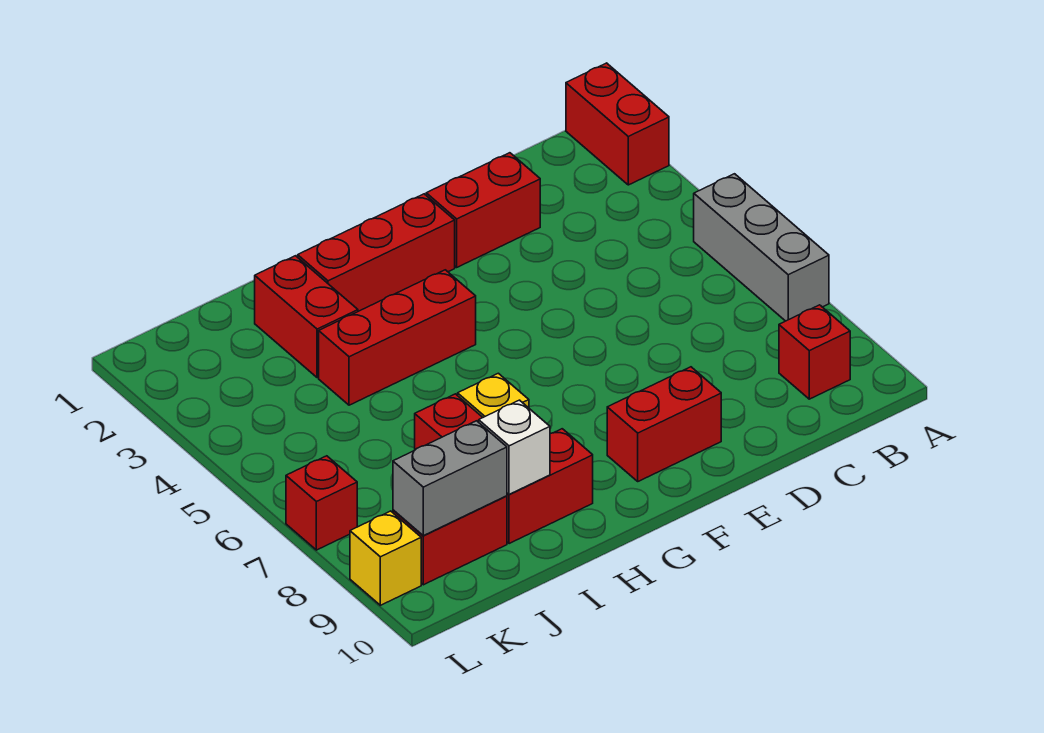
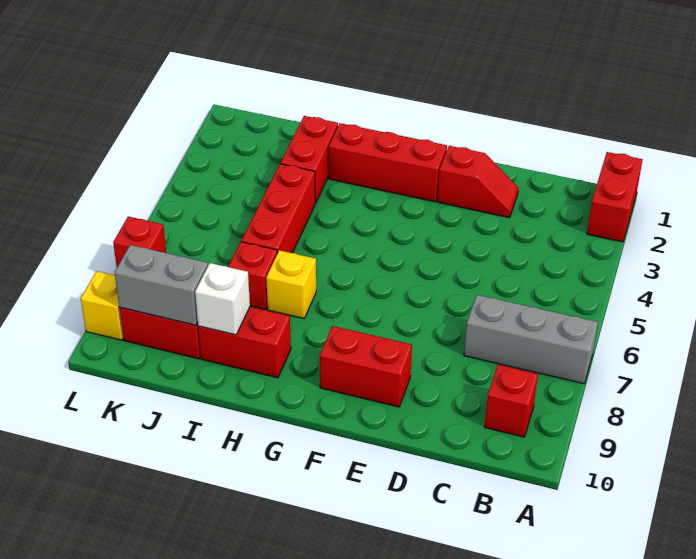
grey 1x3 brick [694,174,829,321] -> grey 1x3 brick turned to [464,295,598,384]
red 1x2 brick [426,153,540,267] -> red 1x2 slope [438,146,518,218]
red 1x3 brick [319,270,476,405] -> red 1x3 brick turned to [241,164,315,253]

